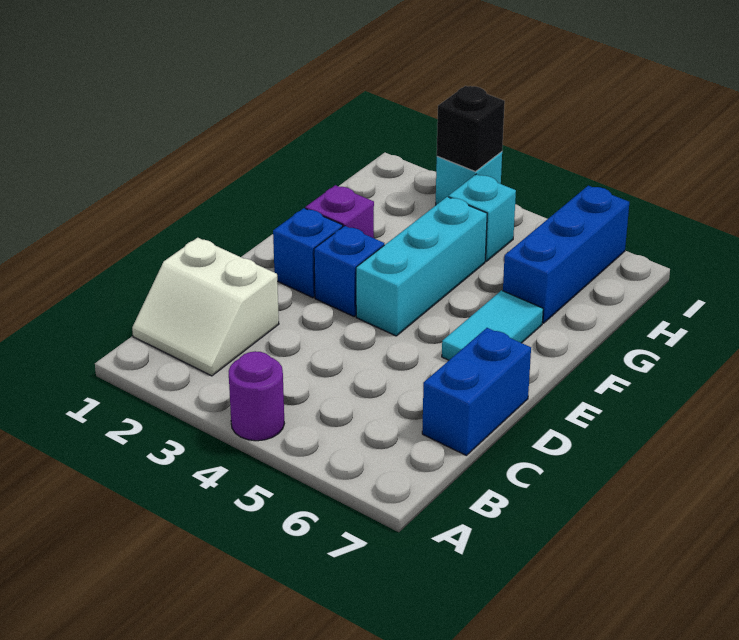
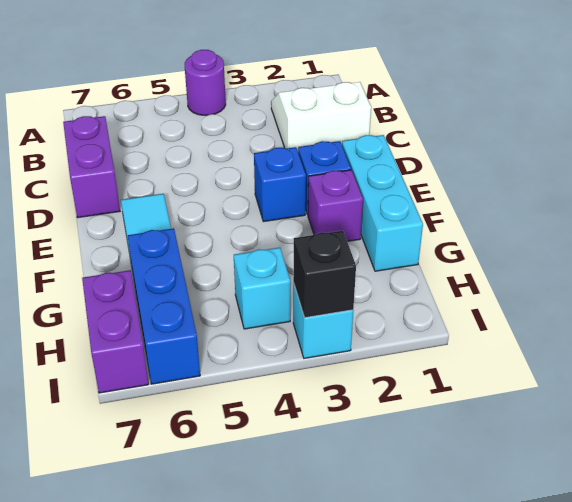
blue 1x2 brick [422,328,531,455] -> purple 1x2 brick [63,116,120,218]
cyan 1x3 brick [356,197,487,336] -> cyan 1x3 brick moved to [342,135,423,271]
none -> purple 1x2 brick [82,270,149,393]

